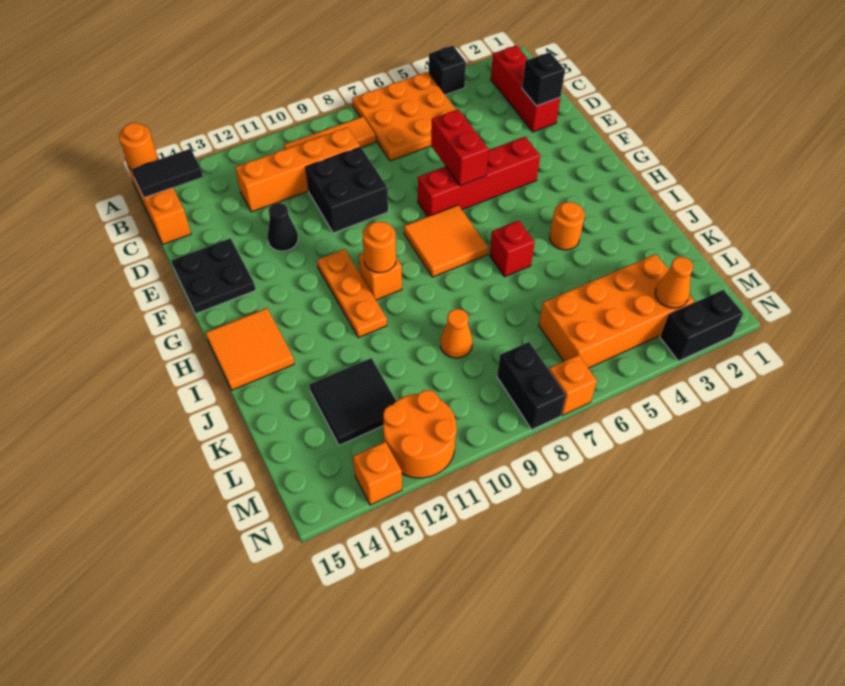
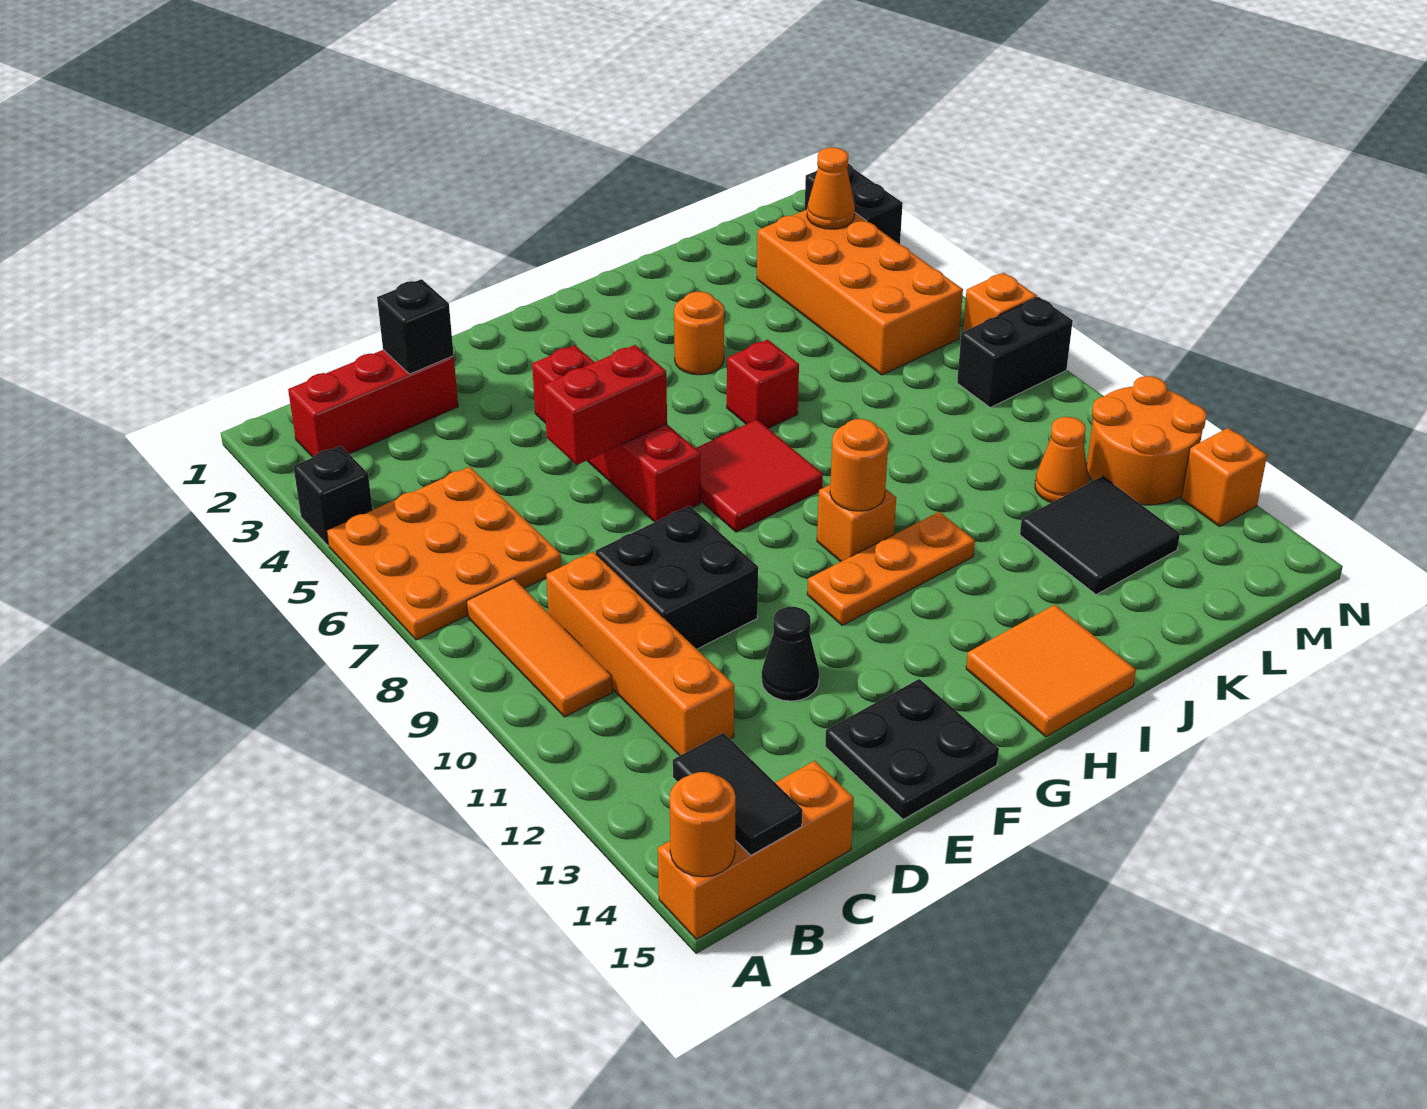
orange 2x2 tile [404,205,488,277] -> red 2x2 tile [695,420,823,532]
orange 1x1 cone [440,309,472,358] -> orange 1x1 cone moved to [1035,417,1088,503]

